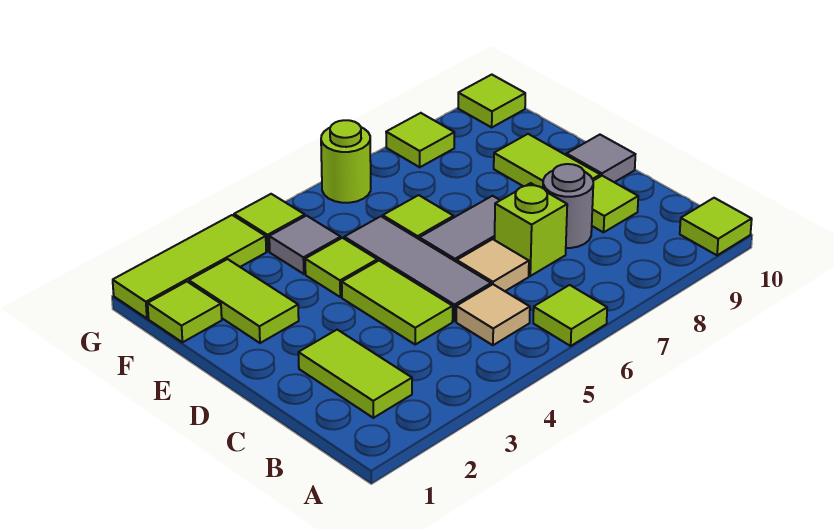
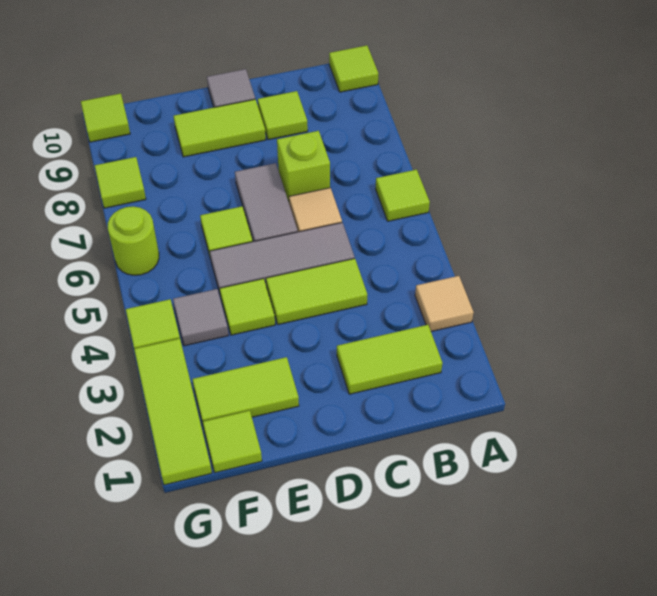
tan 1x1 tile [456,284,530,345] -> tan 1x1 tile moved to [415,276,474,332]
grey 1x1 round brick [543,164,593,248] -> none

